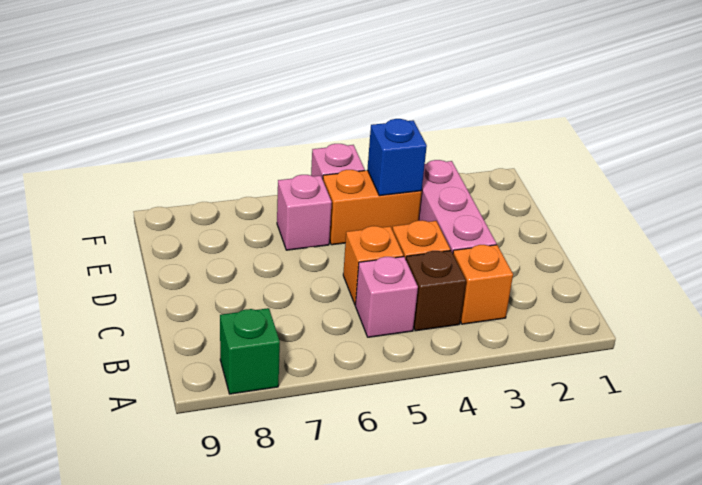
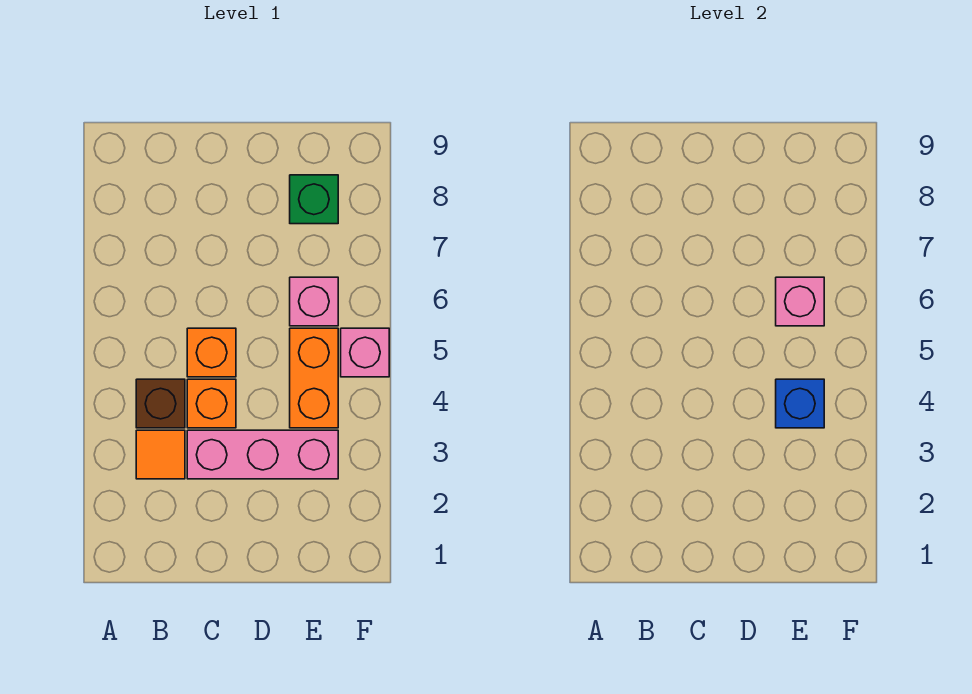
green 1x1 brick [220,308,280,394] -> green 1x1 brick moved to [290,175,338,224]
orange 1x1 brick [453,245,513,324] -> orange 1x1 tile [136,430,185,479]
pink 1x1 brick [355,257,418,337] -> pink 1x1 brick moved to [776,277,824,326]

